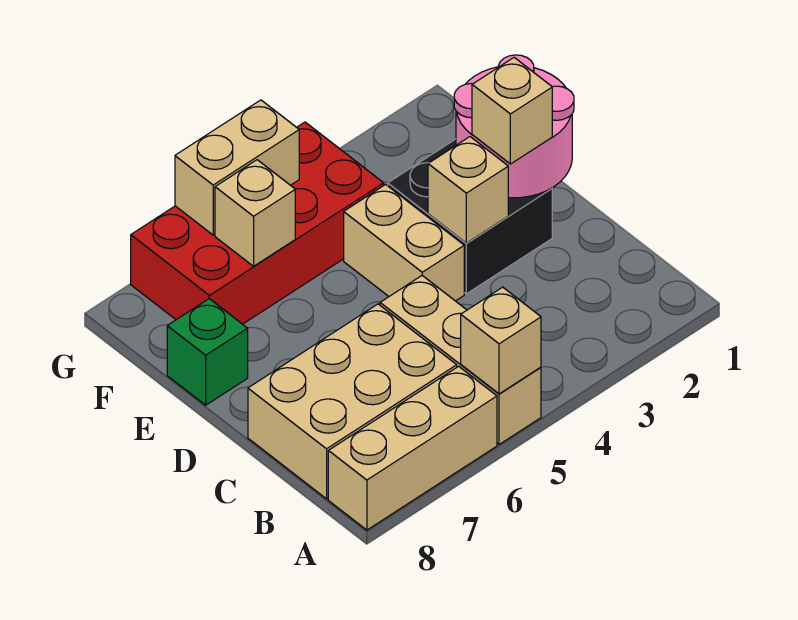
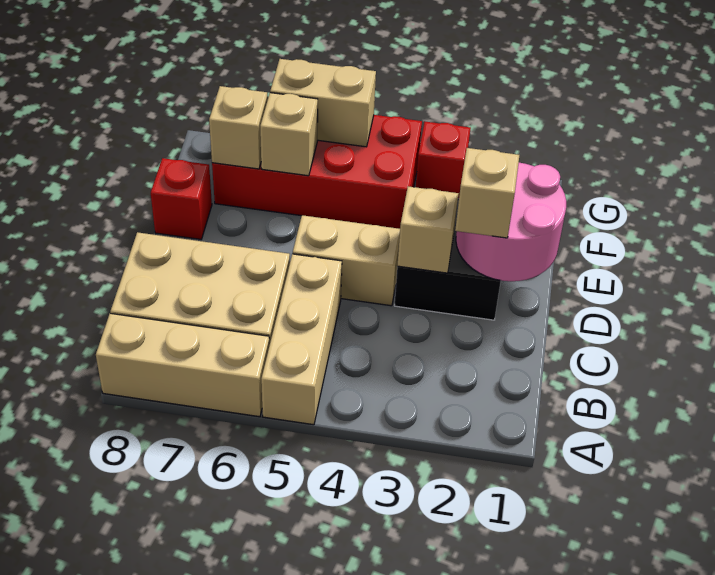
tan 1x1 brick [461,287,541,394] -> tan 1x1 brick moved to [209,86,268,169]
tan 1x2 brick [344,185,464,301] -> tan 1x2 brick turned to [293,215,400,306]
green 1x1 brick [167,299,248,405] -> red 1x1 brick [151,158,212,239]
none -> red 1x1 brick [416,122,471,198]

